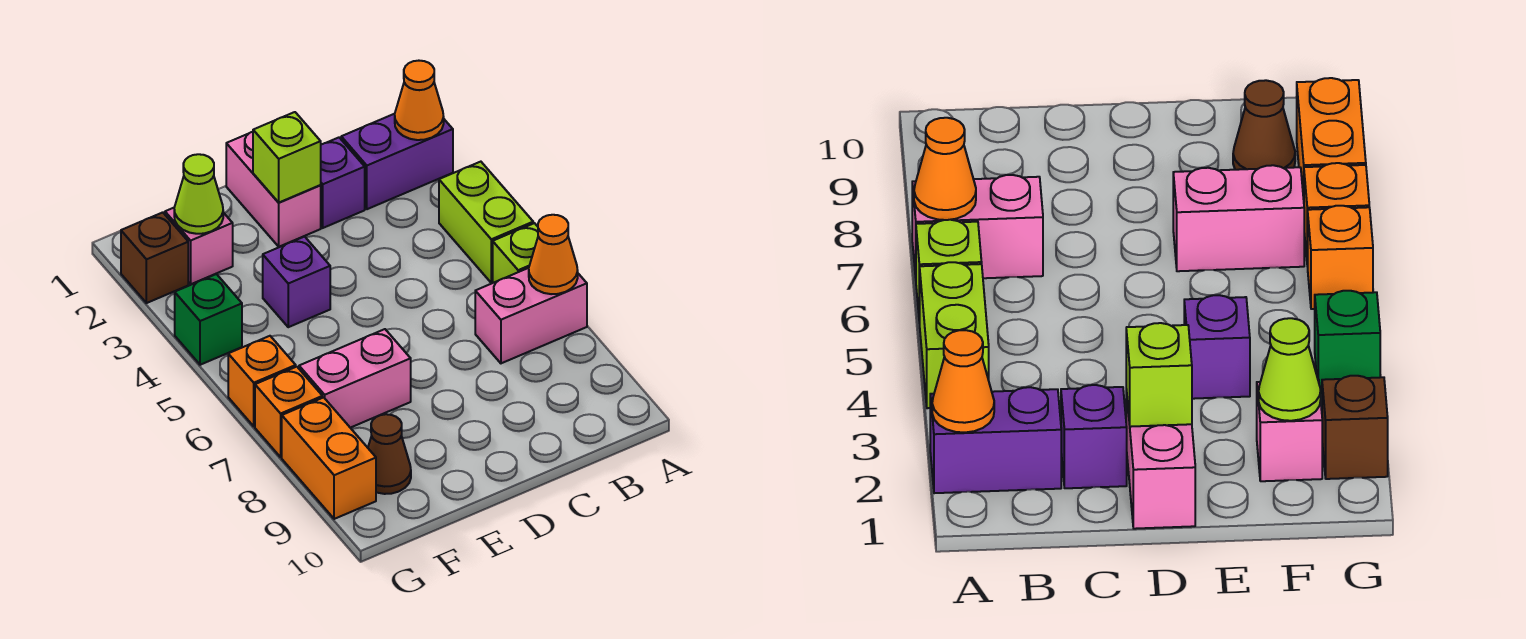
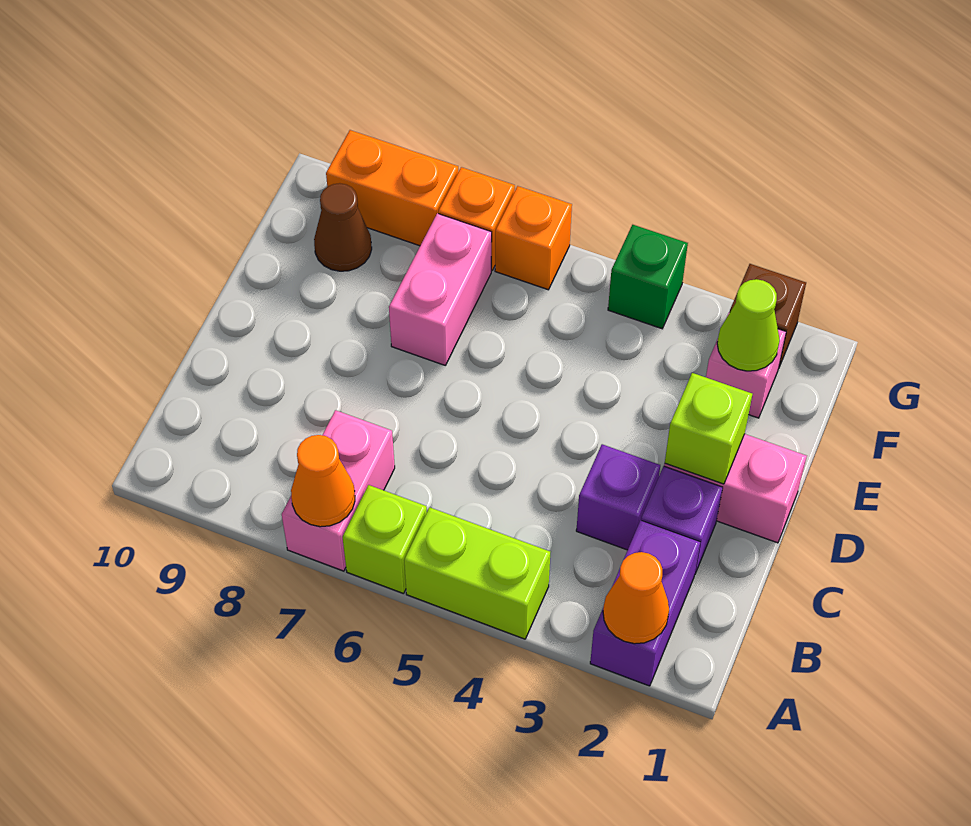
purple 1x1 brick [263,237,330,327] -> purple 1x1 brick moved to [576,444,660,550]

